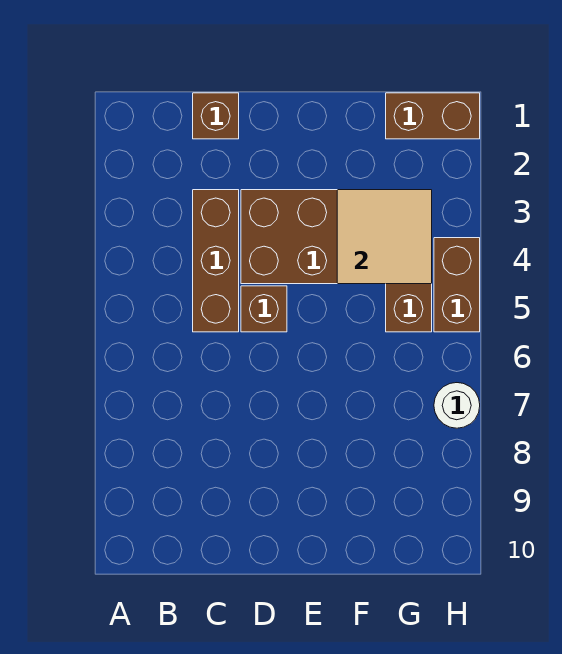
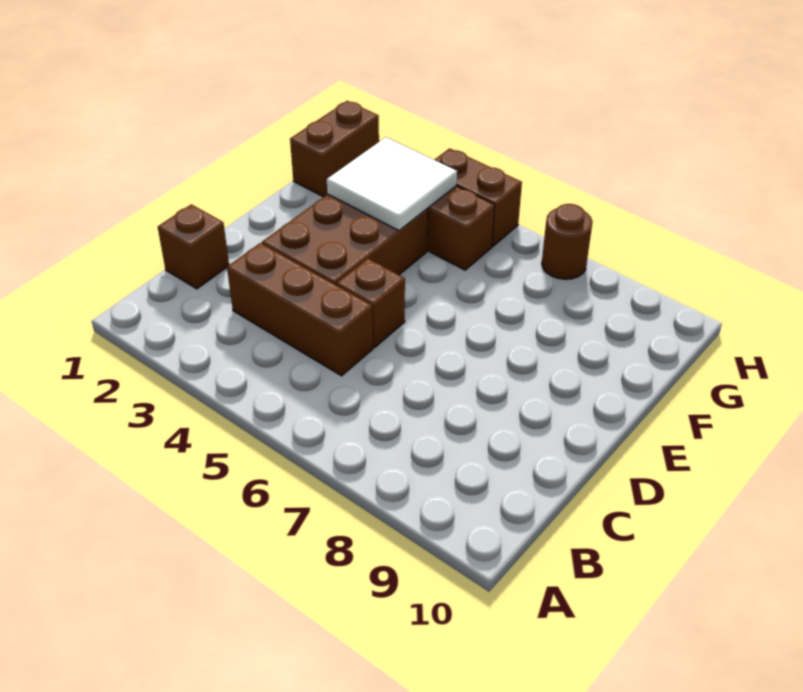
tan 2x2 tile [337,190,432,284] -> white 2x2 tile [327,137,457,231]
white 1x1 round brick [434,383,480,428] -> brown 1x1 round brick [542,204,593,279]

